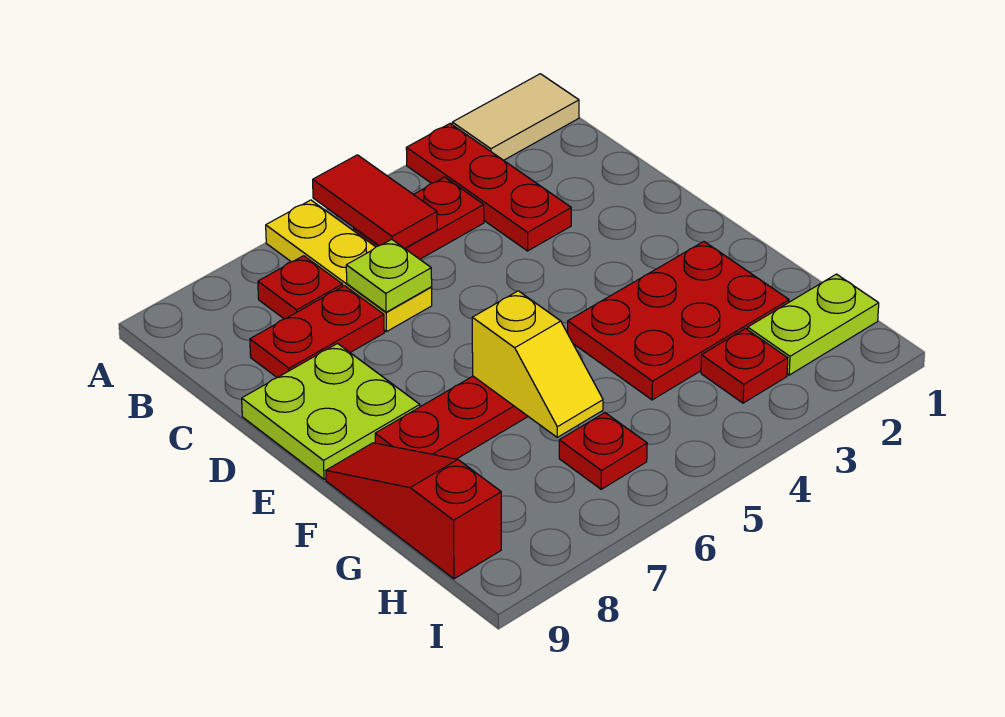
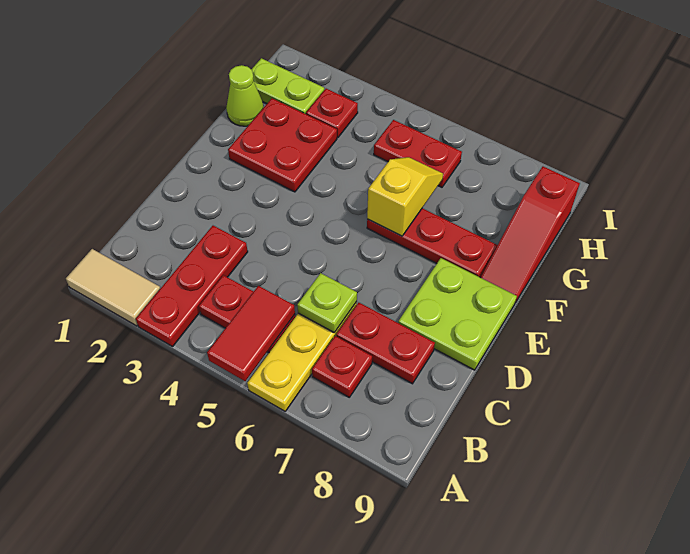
red 2x3 plate [568,242,789,400] -> red 2x2 plate [228,98,337,192]
none -> lime 1x1 cone [226,65,264,126]
red 1x1 plate [559,413,647,489] -> red 1x2 plate [374,120,462,187]

